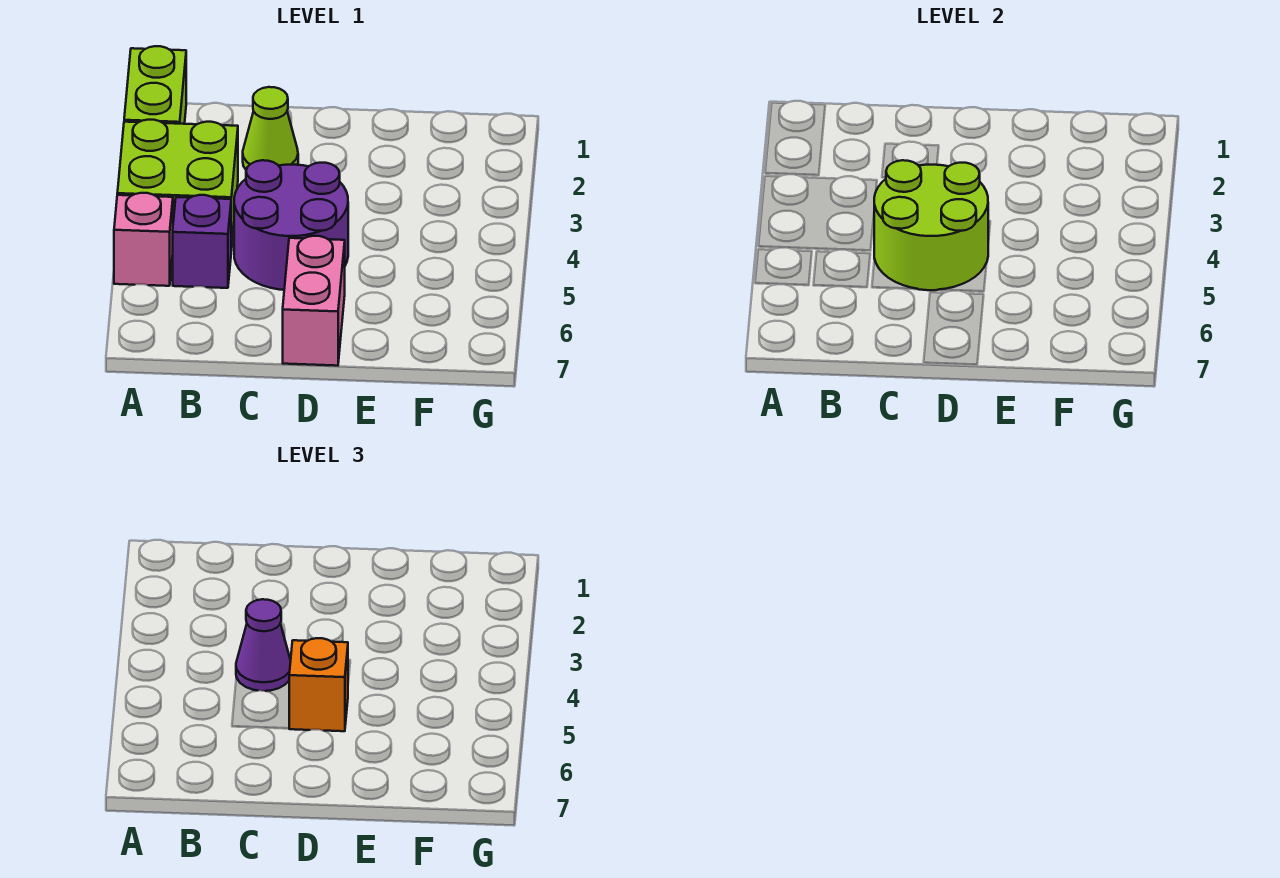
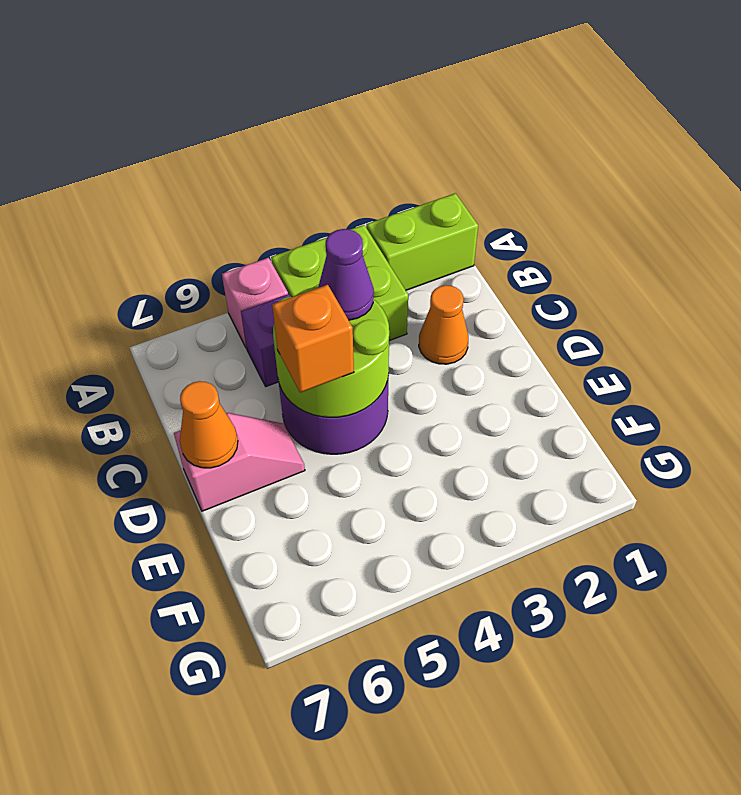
lime 1x1 cone [243,87,298,170] -> orange 1x1 cone [419,285,468,364]
pink 1x2 brick [283,236,345,366] -> pink 1x2 slope [174,413,305,511]
none -> orange 1x1 cone [180,381,238,468]

